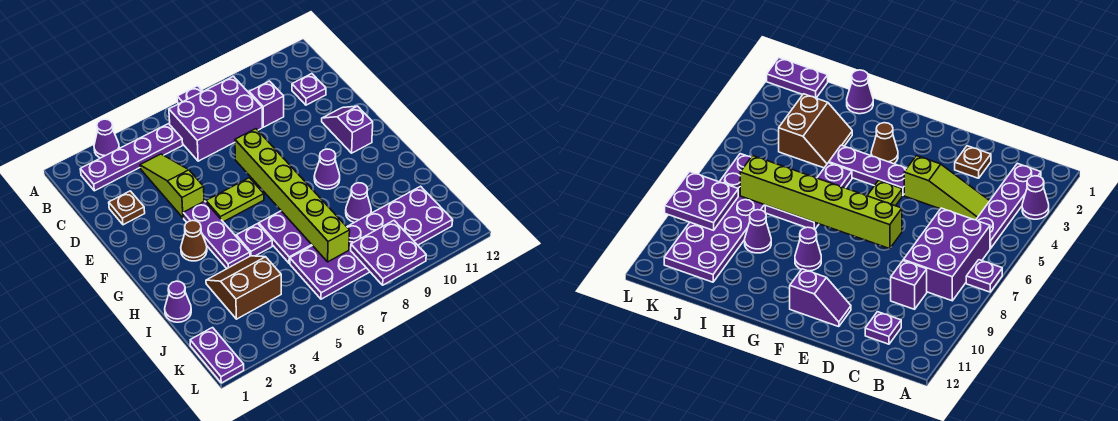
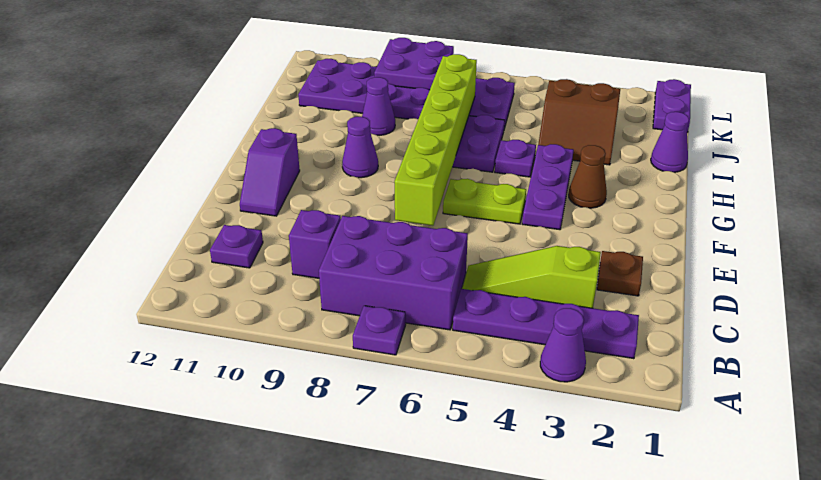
lime 1x3 slope [140,154,204,218] -> lime 1x3 slope turned to [462,246,601,308]

